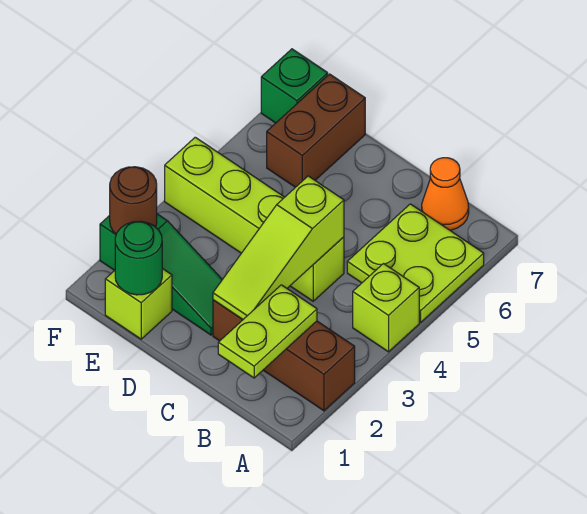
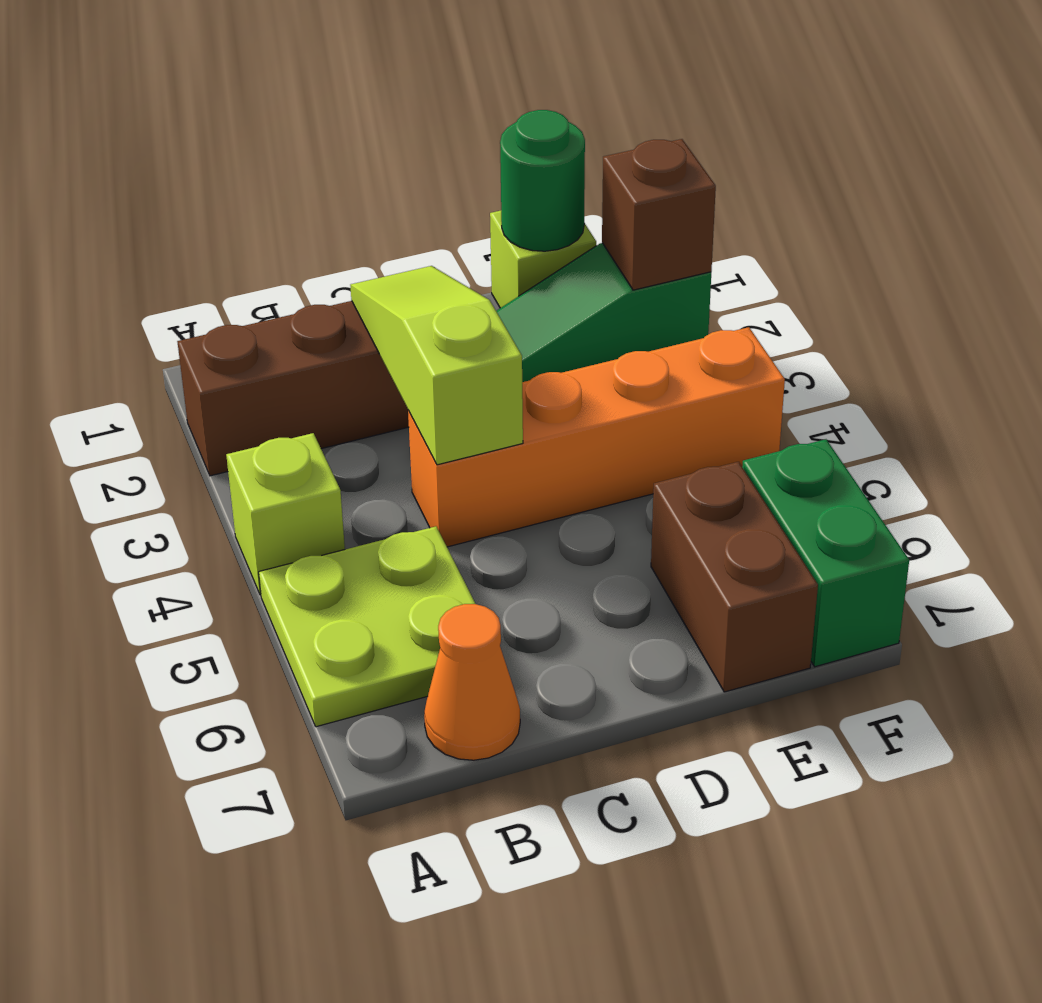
lime 1x2 plate [218,285,317,378] -> none
lime 1x4 brick [165,137,344,301] -> orange 1x4 brick [408,327,785,547]
brown 1x1 round brick [110,167,157,234] -> brown 1x1 brick [602,139,716,290]
green 1x1 brick [261,49,328,123] -> green 1x2 brick [742,439,909,667]

